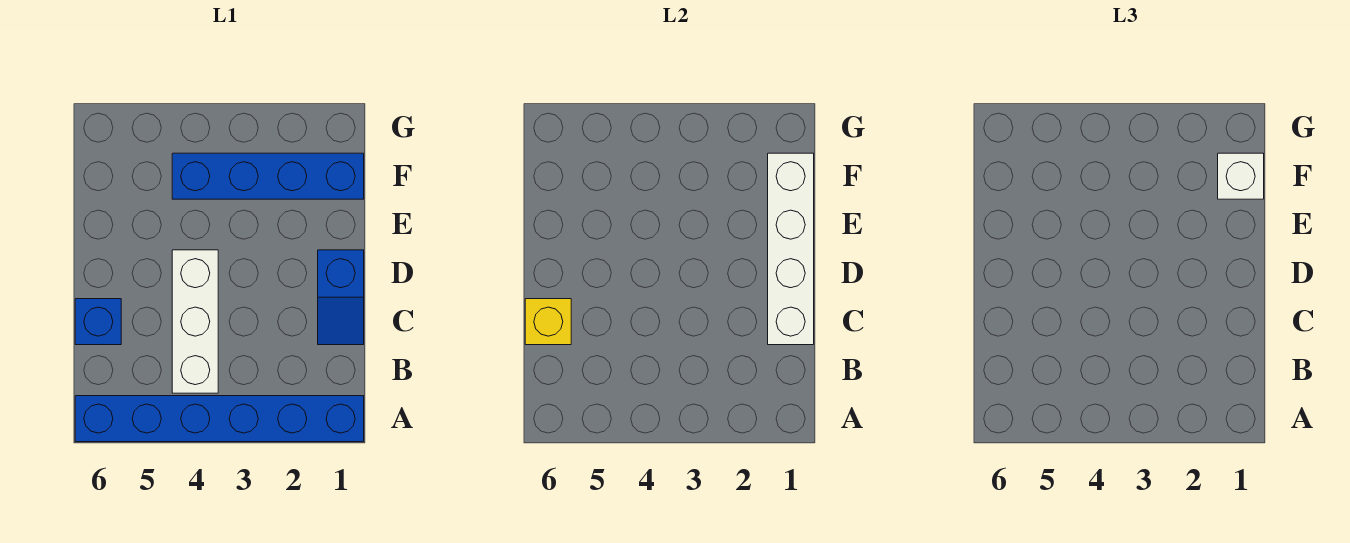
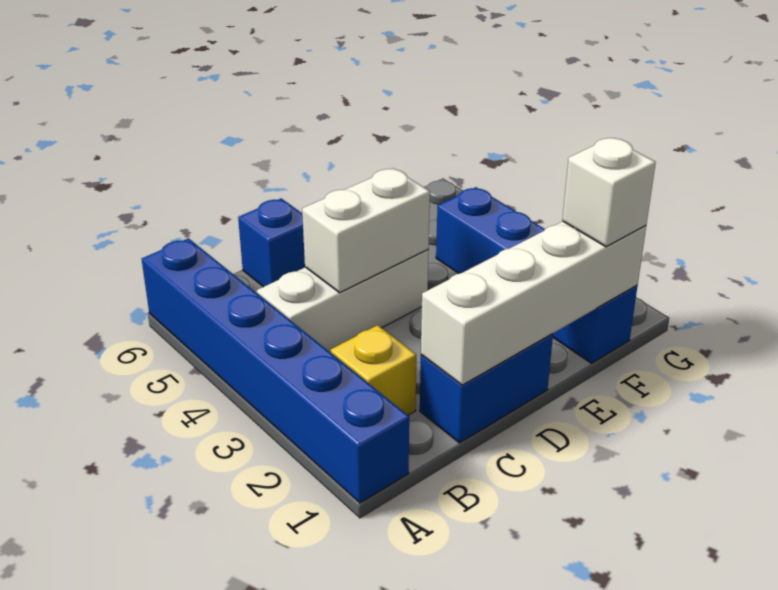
blue 1x2 slope [318,250,364,345] -> blue 1x2 brick [420,334,553,443]
none -> white 1x2 brick [302,168,430,293]
yellow 1x1 brick [525,299,571,345] -> yellow 1x1 brick moved to [331,325,416,415]

